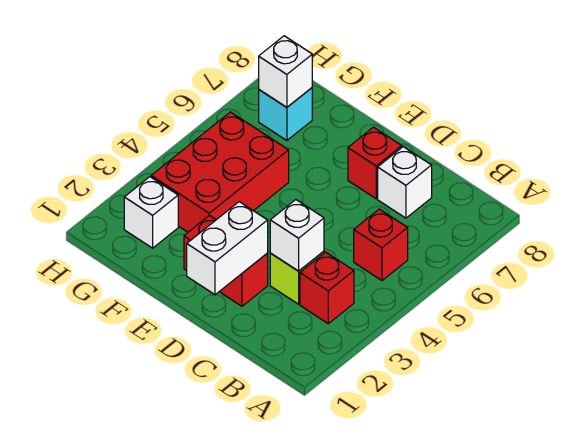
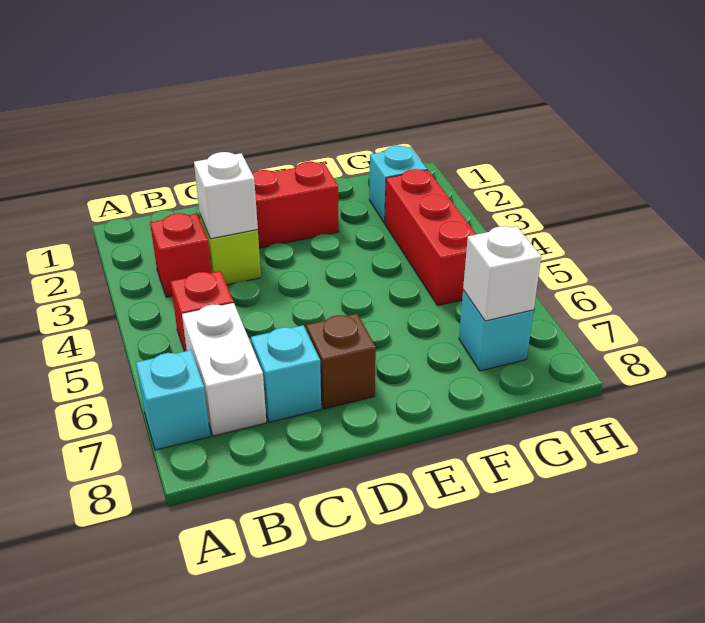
none -> cyan 1x1 brick [136,350,210,450]
white 1x1 brick [378,147,432,218] -> cyan 1x1 brick [251,325,321,422]
white 1x2 brick [187,202,268,295] -> white 1x2 brick moved to [182,303,266,436]
red 1x1 brick [348,127,402,199] -> brown 1x1 brick [306,313,376,409]
red 2x3 brick [151,112,289,232] -> red 1x3 brick [385,169,476,305]
white 1x1 brick [124,177,178,248] -> cyan 1x1 brick [369,146,427,223]

